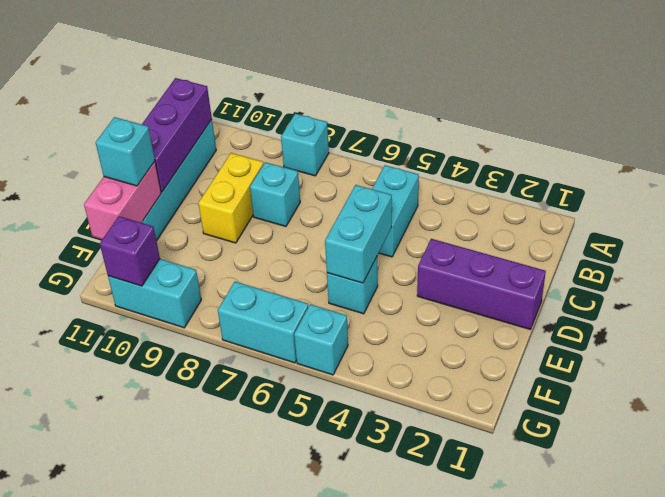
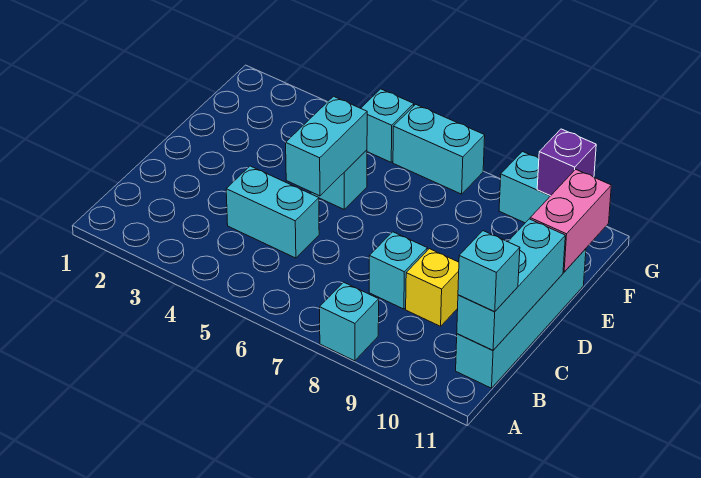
cyan 1x2 brick [372,165,419,257] -> cyan 1x2 brick turned to [226,166,319,258]
purple 1x3 brick [142,78,212,192] -> cyan 1x3 brick [457,219,565,350]
yellow 1x2 brick [198,153,264,243] -> yellow 1x1 brick [406,249,459,326]
purple 1x3 brick [417,239,546,329] -> none
cyan 1x1 brick [96,117,155,186] -> cyan 1x1 brick moved to [458,231,520,312]

